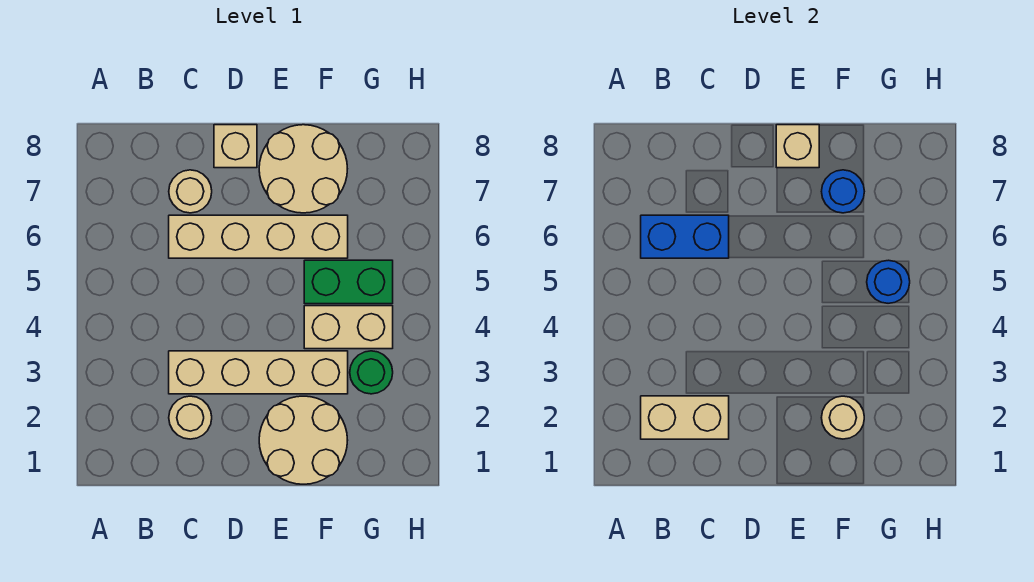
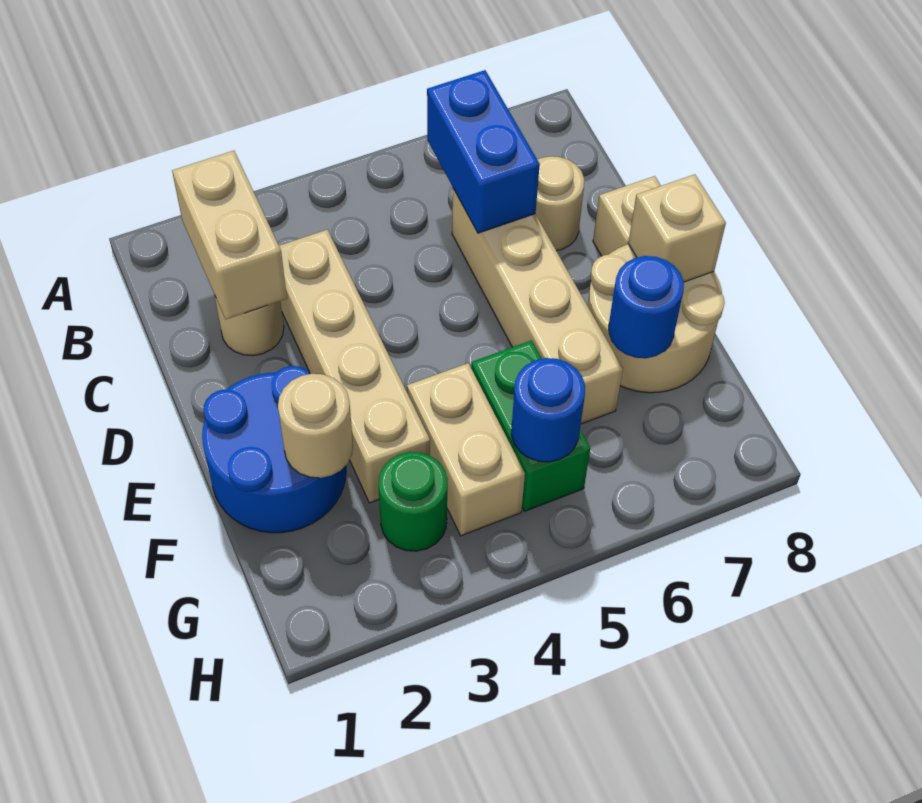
tan 2x2 round brick [259,396,348,484] -> blue 2x2 round brick [202,366,346,533]

